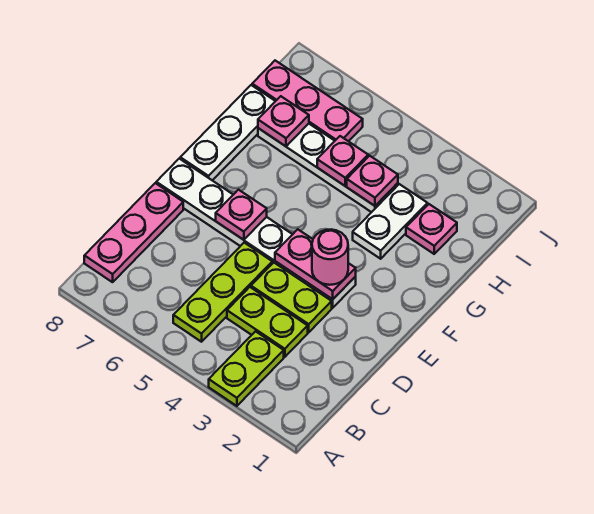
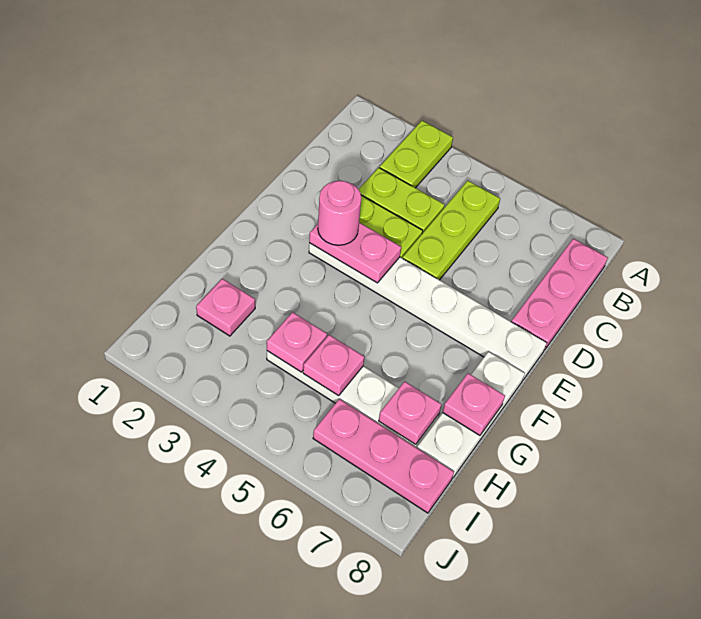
pink 1x1 plate [216,190,267,240] -> pink 1x1 plate moved to [443,373,505,435]
white 1x2 plate [353,184,428,259] -> none

